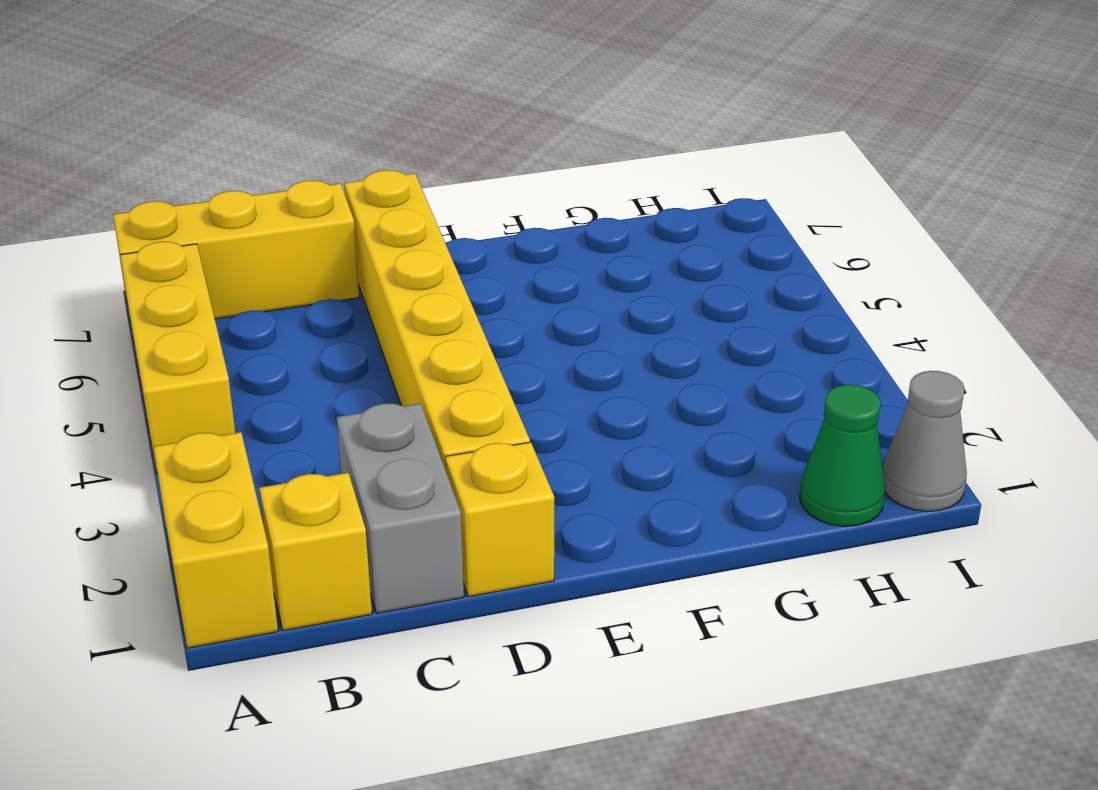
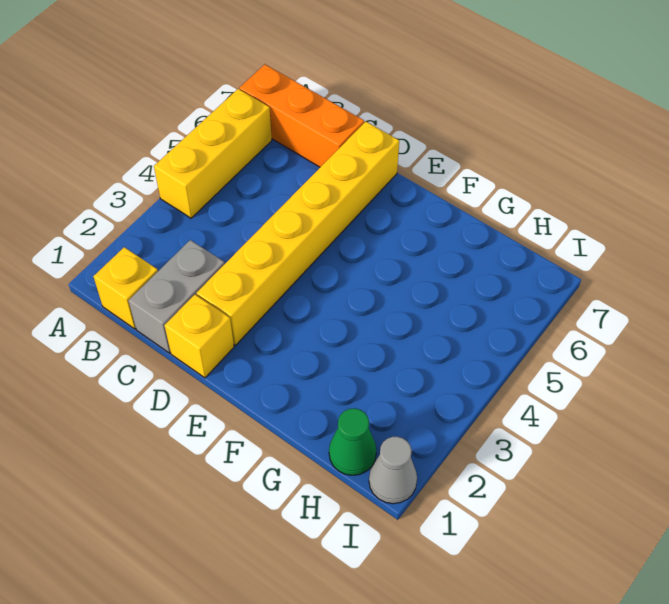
yellow 1x2 brick [154,432,278,648] -> none
yellow 1x3 brick [113,180,359,323] -> orange 1x3 brick [239,64,364,167]

